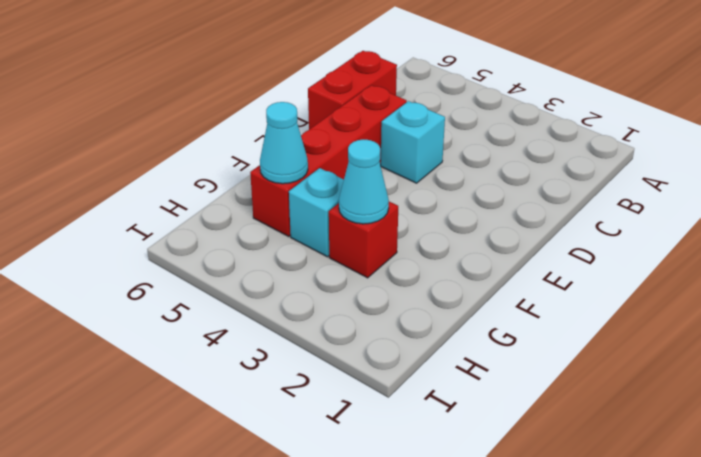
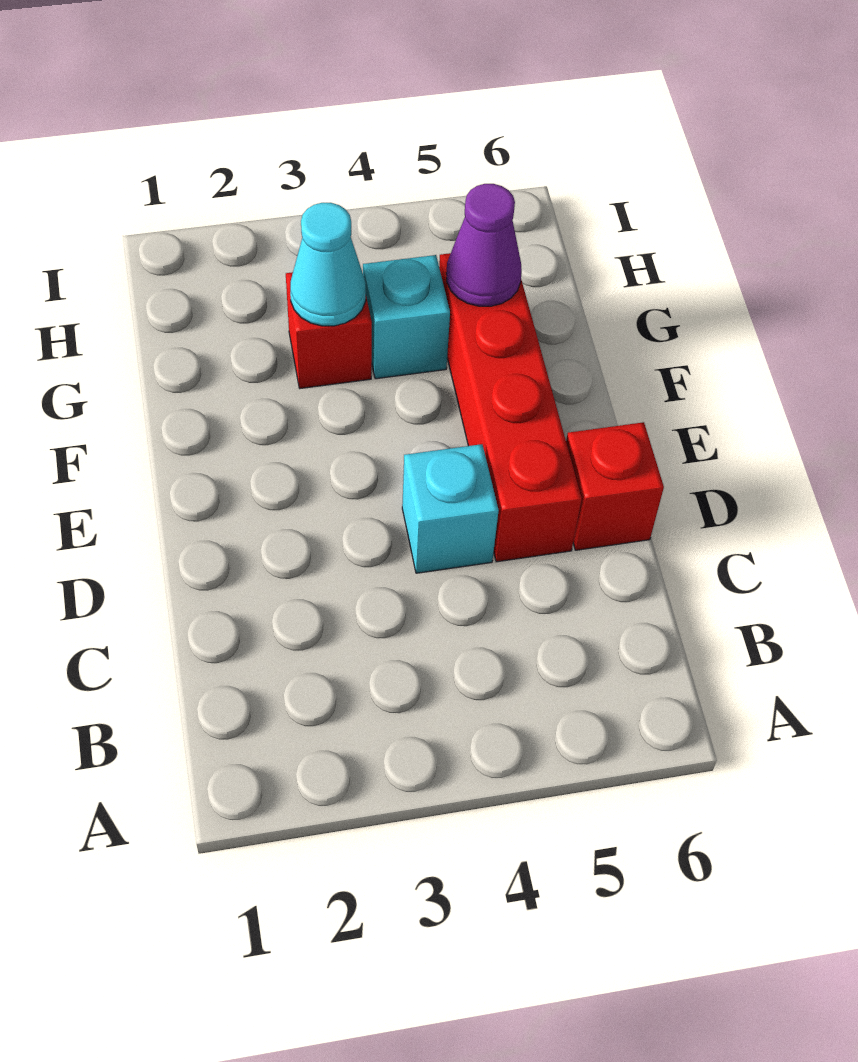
red 1x2 brick [308,51,397,129] -> red 1x1 brick [566,422,664,550]
cyan 1x1 cone [260,102,308,184] -> purple 1x1 cone [446,184,522,306]

